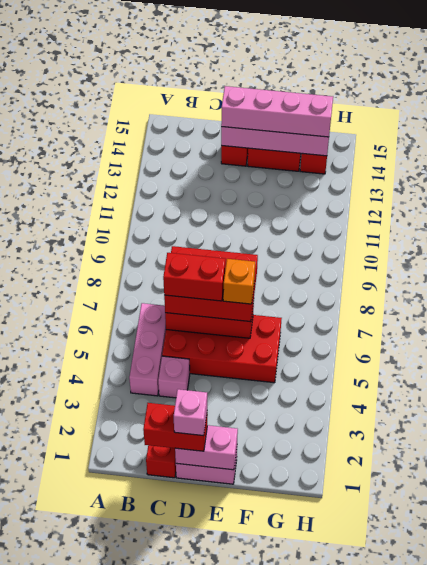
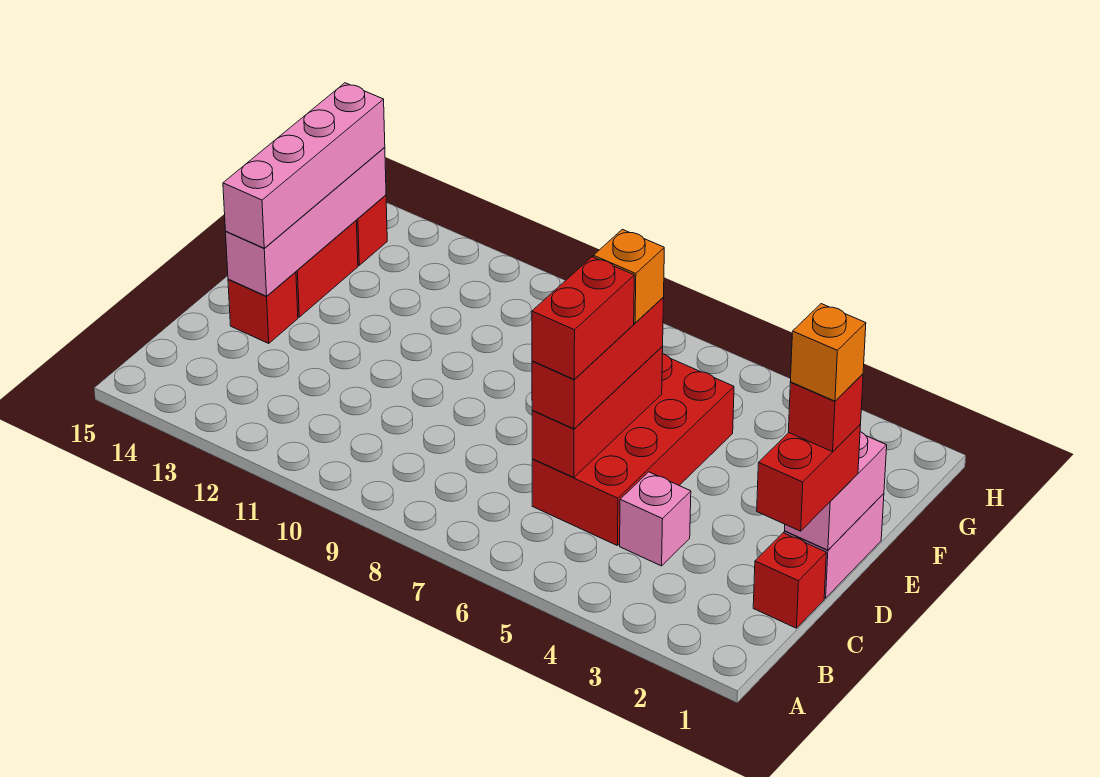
pink 1x3 brick [129,303,166,396] -> none
red 2x3 brick [164,246,258,322] -> red 1x3 brick [532,298,664,429]
pink 1x1 brick [174,389,207,436] -> red 1x1 brick [788,374,863,452]
none -> orange 1x1 brick [790,304,866,401]

